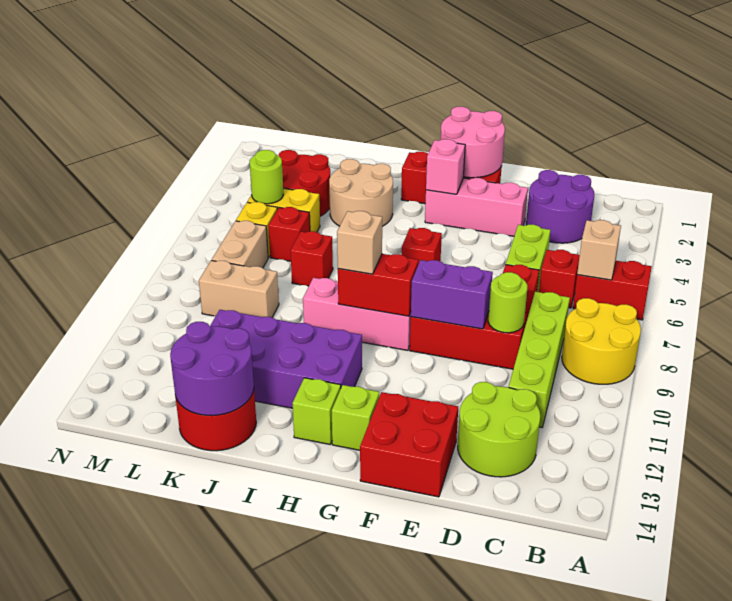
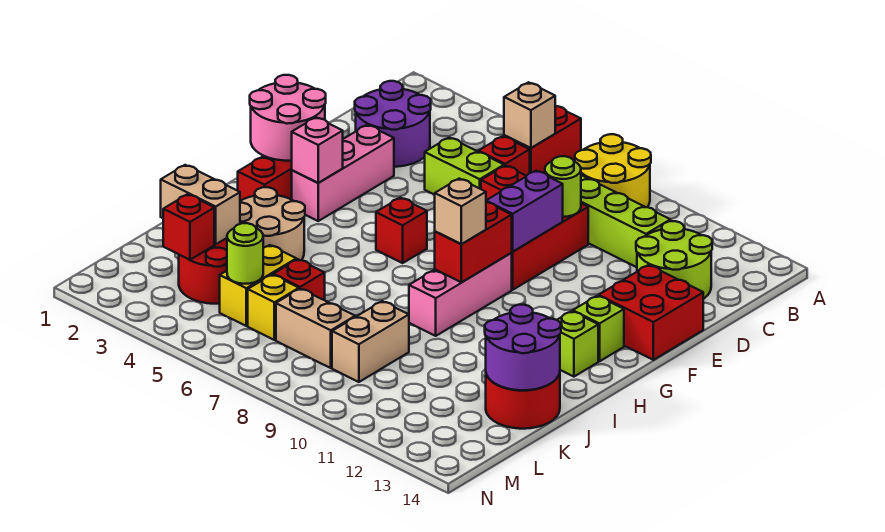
purple 2x4 brick [210,310,362,408] -> none
red 1x1 brick [291,231,333,286] -> red 1x1 brick moved to [163,194,214,260]
none -> tan 1x2 brick [161,165,240,244]

